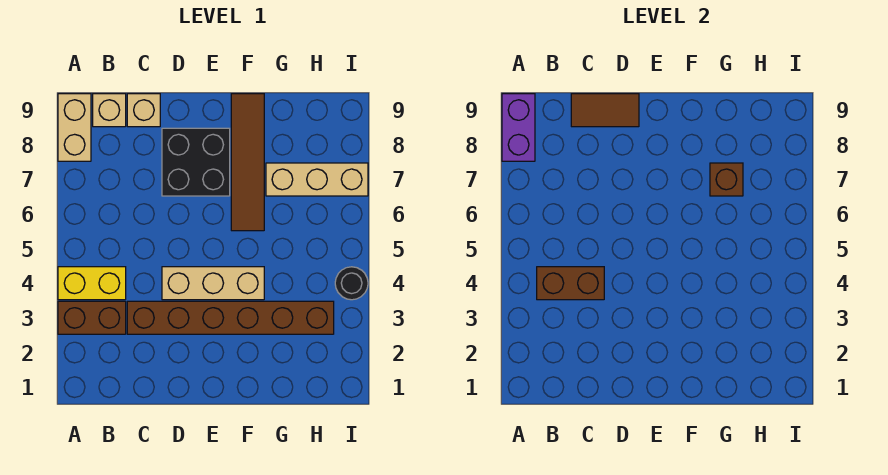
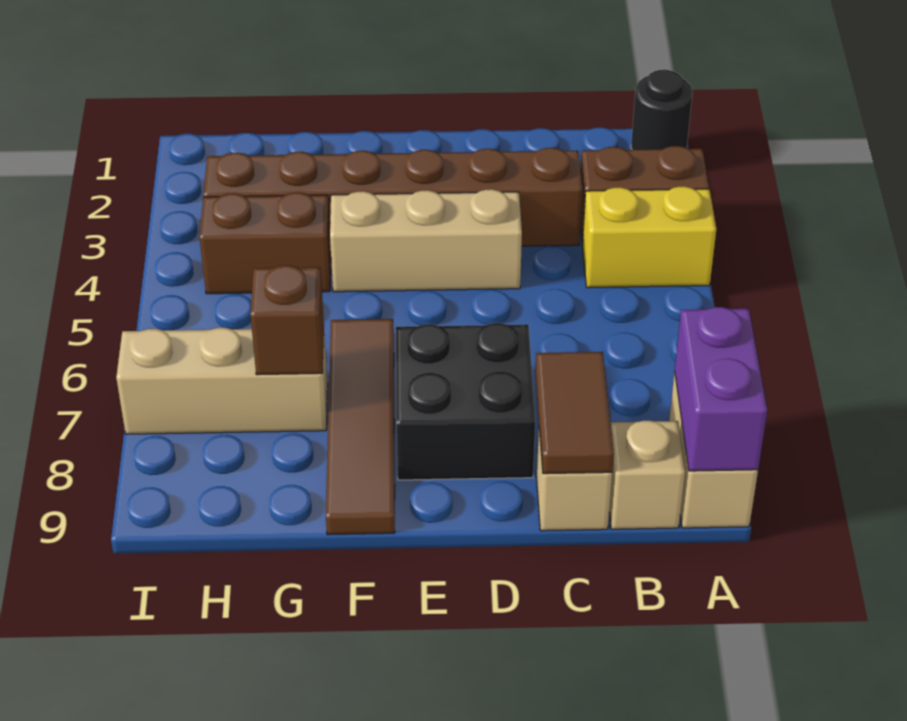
brown 1x2 brick [537,267,604,300] -> brown 1x2 brick moved to [200,192,331,294]
brown 1x2 tile [571,94,639,127] -> brown 1x2 tile turned to [535,352,614,474]
black 1x1 round brick [335,267,368,300] -> black 1x1 round brick moved to [631,70,693,150]

